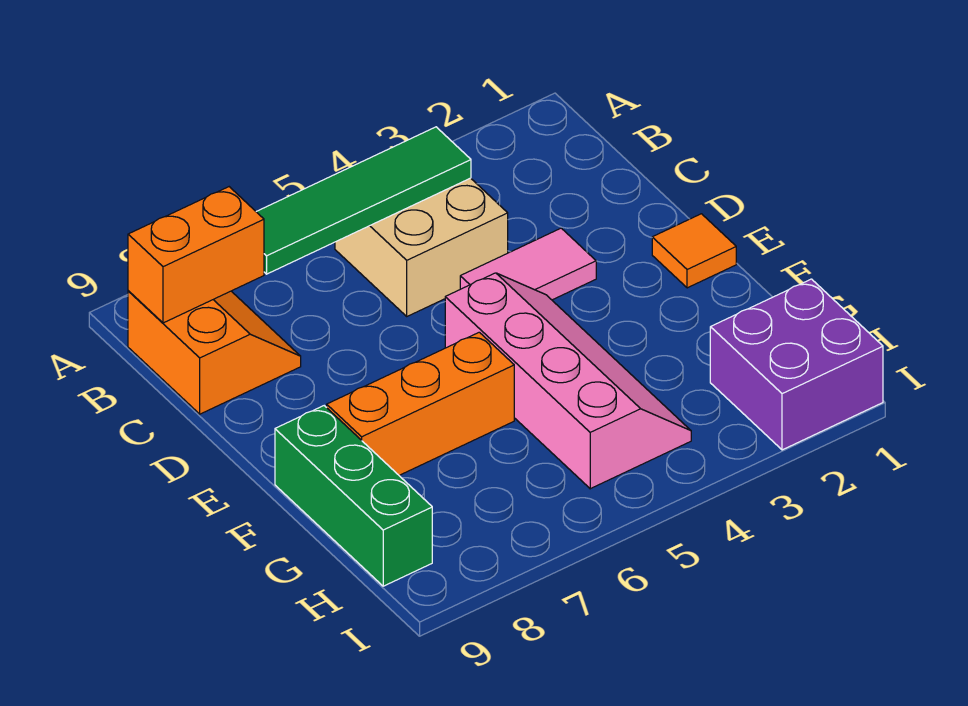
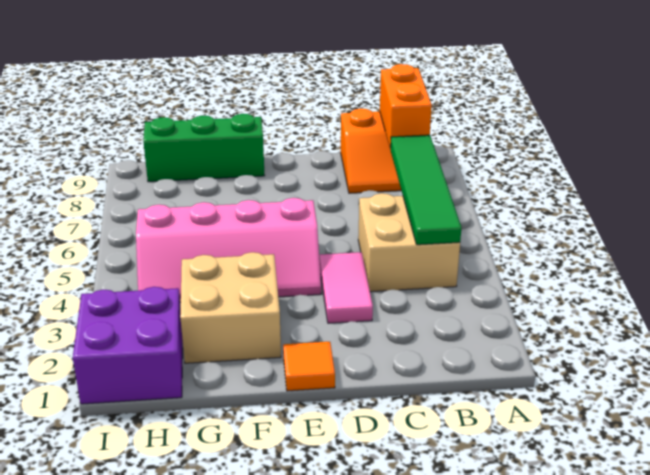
none -> tan 2x2 brick [180,252,281,363]
orange 1x3 brick [327,332,514,475] -> none

